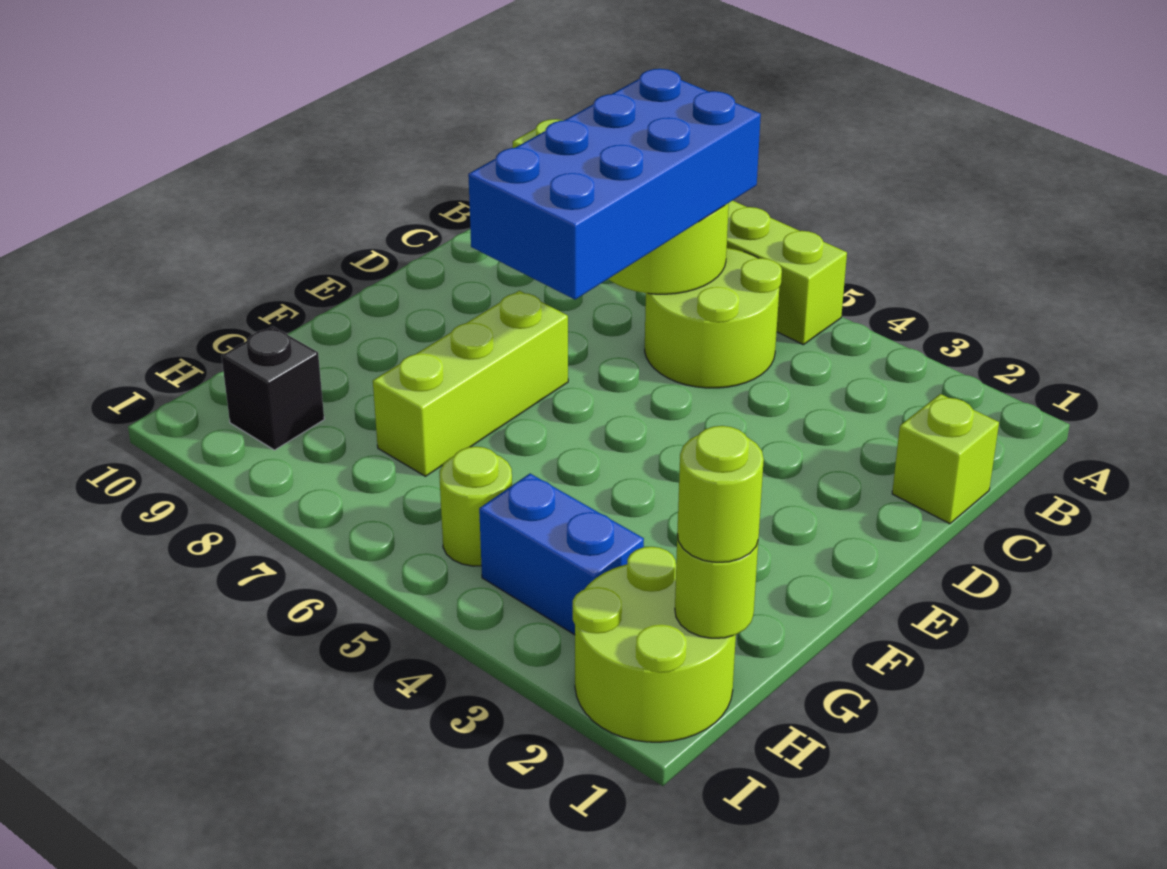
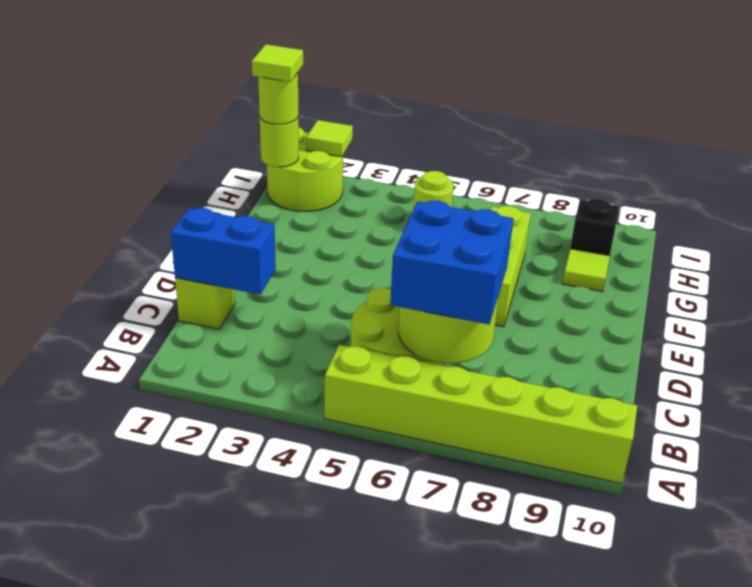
blue 2x4 brick [468,69,761,300] -> blue 2x2 brick [390,201,514,324]
none -> lime 1x1 tile [563,249,610,292]
none -> lime 1x1 tile [252,44,303,82]
blue 1x2 brick [479,474,644,635] -> blue 1x2 brick moved to [171,208,276,295]
none -> lime 1x1 tile [306,120,353,157]

